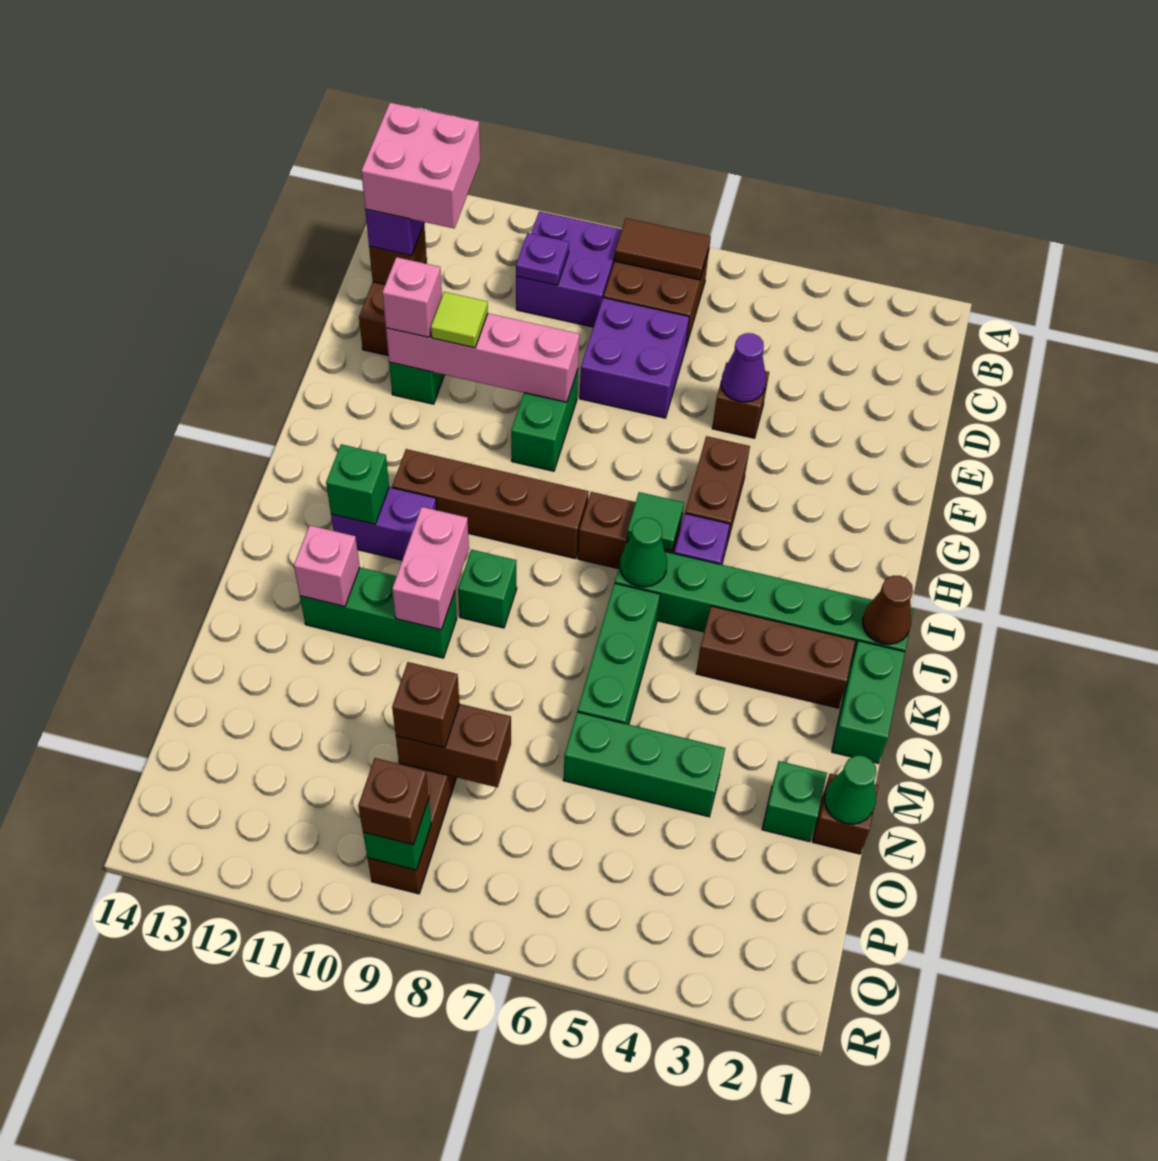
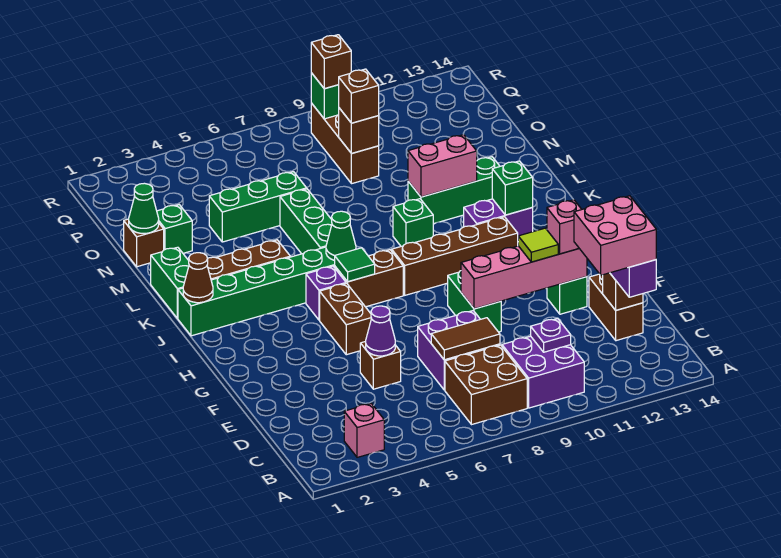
brown 1x2 tile [615,218,711,280] -> brown 1x2 tile moved to [431,318,500,360]
pink 1x2 brick [392,507,469,630] -> pink 1x2 brick turned to [408,134,477,197]
pink 1x1 brick [294,525,360,607] -> pink 1x1 brick moved to [344,404,384,457]
brown 1x2 brick [396,704,511,787] -> brown 1x1 brick [339,108,379,154]

